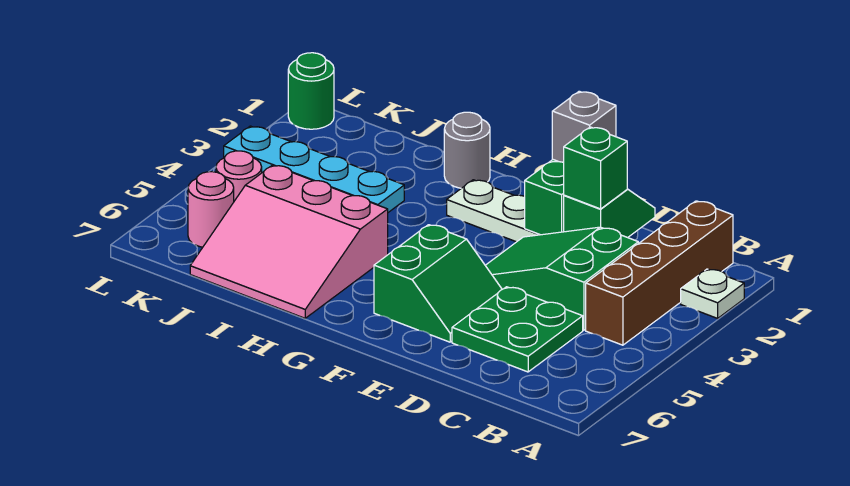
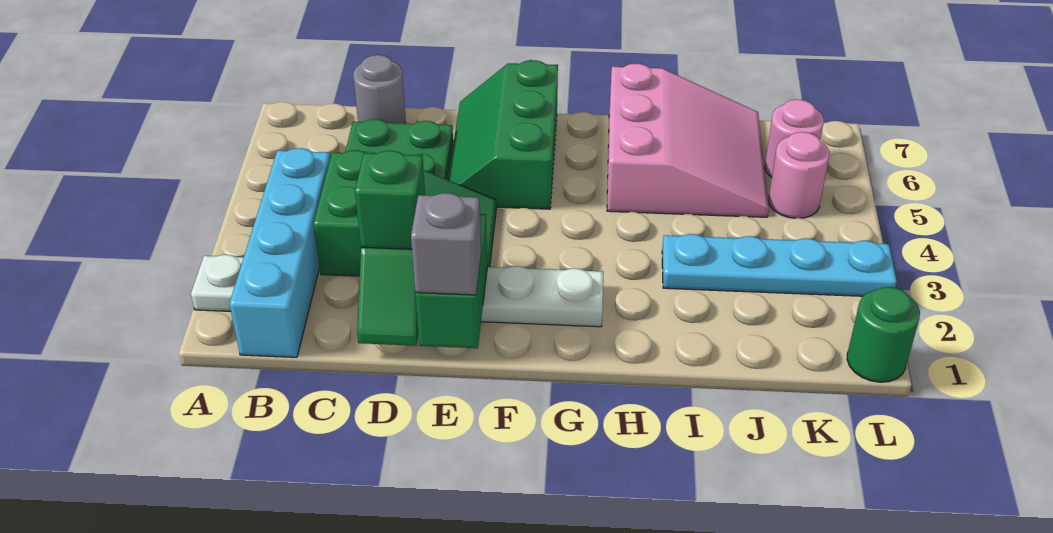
brown 1x4 brick [586,201,733,345] -> cyan 1x4 brick [229,148,330,357]
green 2x2 slope [374,225,502,342] -> green 2x3 slope [448,60,558,209]
grey 1x1 round brick [444,112,490,188] -> grey 1x1 round brick moved to [353,55,406,123]
pink 3x3 slope [190,165,388,318] -> pink 3x3 slope turned to [607,64,769,217]

